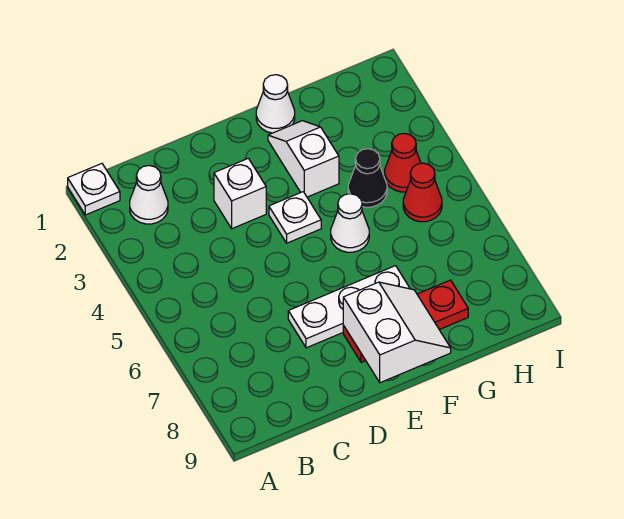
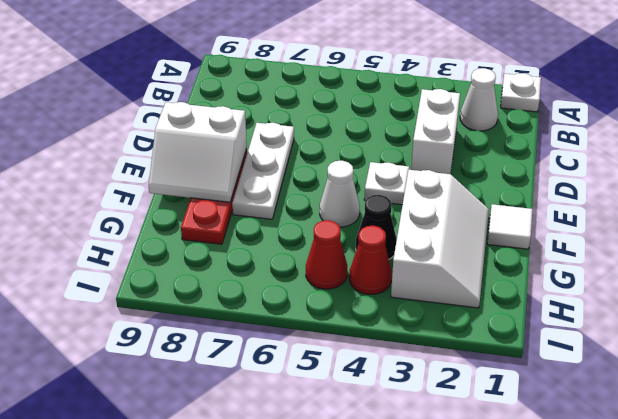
white 1x1 brick [214,158,266,229] -> white 1x2 brick [411,89,460,174]
white 1x1 cone [256,75,295,133] -> white 1x1 tile [487,204,532,249]
white 1x2 slope [268,121,339,197] -> white 2x3 slope [391,170,489,308]

